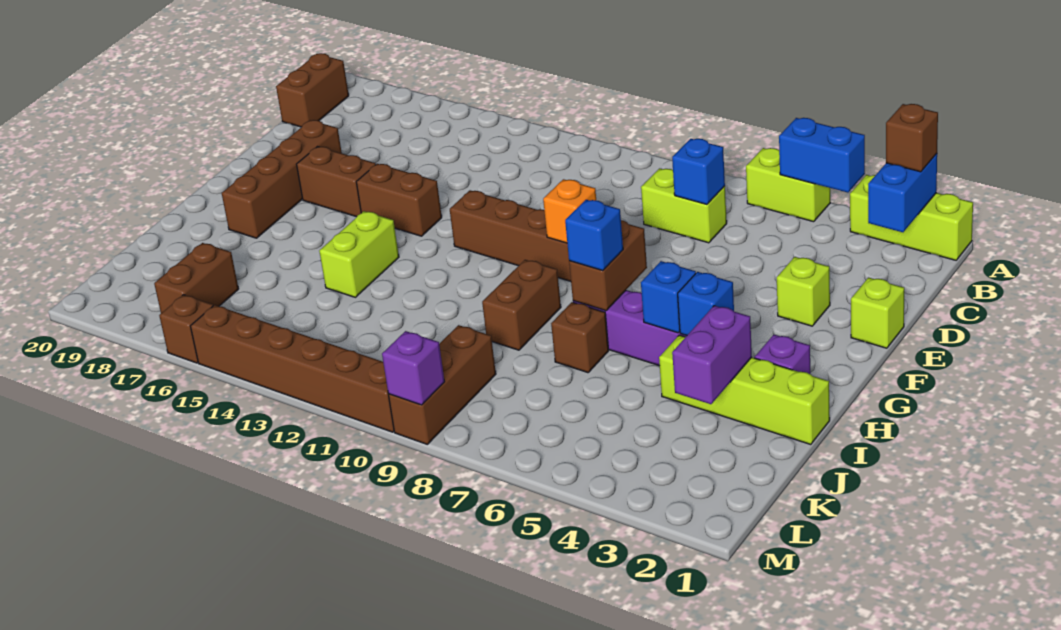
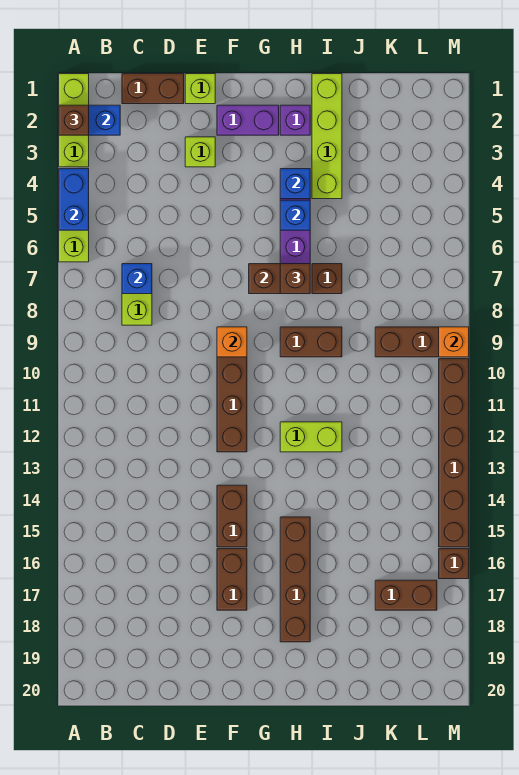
brown 1x2 brick [276,53,349,127] -> brown 1x2 brick moved to [122,74,184,104]
brown 1x4 brick [222,120,342,238] -> brown 1x4 brick turned to [280,517,310,642]
blue 1x1 brick [565,200,623,271] -> brown 1x1 brick [280,264,310,294]
lime 1x2 brick [319,211,399,297] -> lime 1x2 brick moved to [280,422,342,452]
purple 1x2 brick [672,306,752,404] -> purple 1x2 brick moved to [217,105,279,135]
purple 1x1 brick [382,331,444,405] -> orange 1x1 brick [439,327,469,357]

